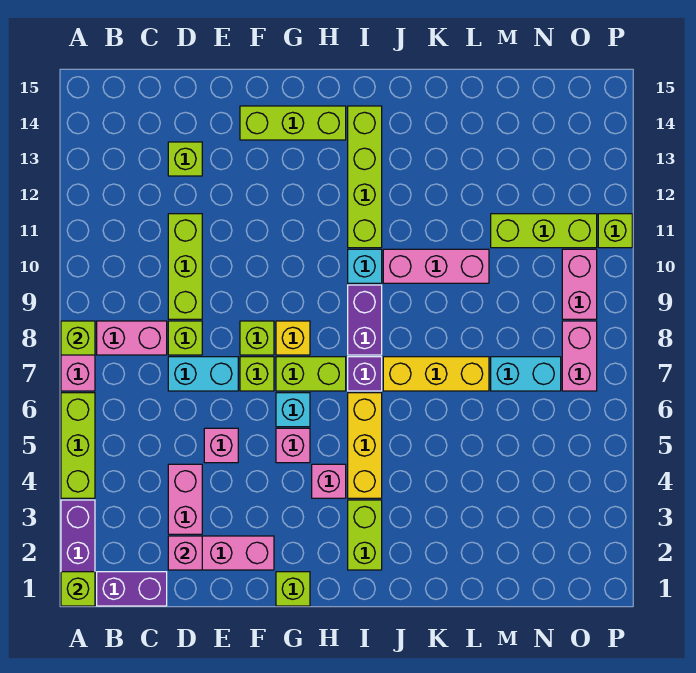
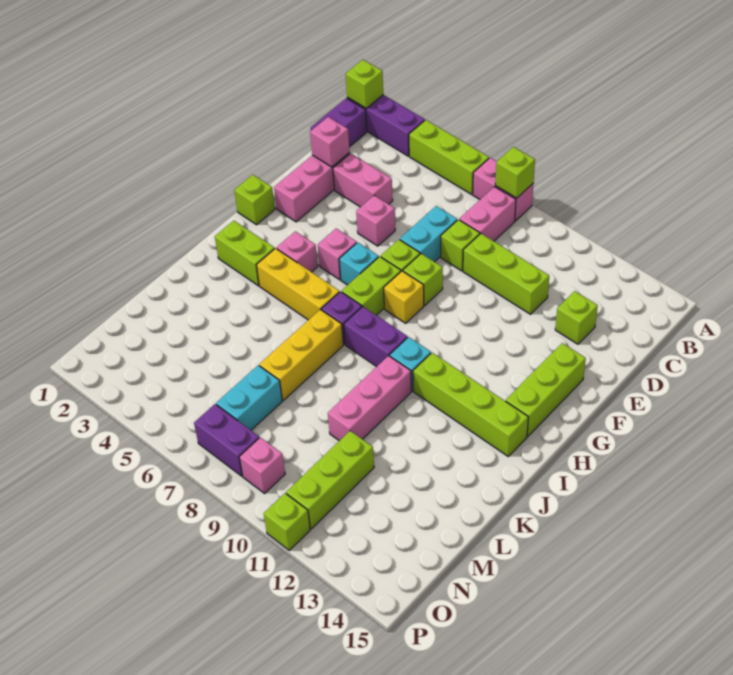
pink 1x2 brick [562,321,597,391] -> purple 1x2 brick [194,404,259,476]
pink 1x2 brick [562,249,597,319] -> pink 1x1 brick [239,437,285,493]

